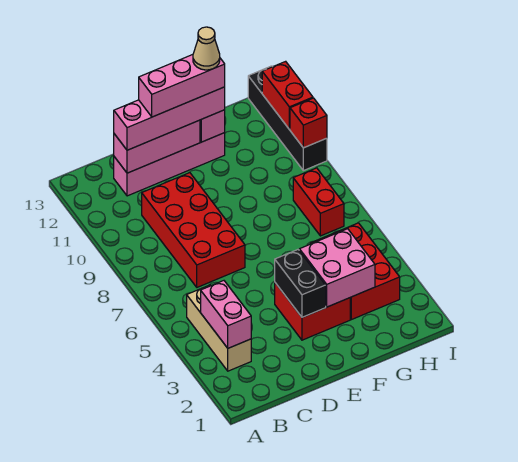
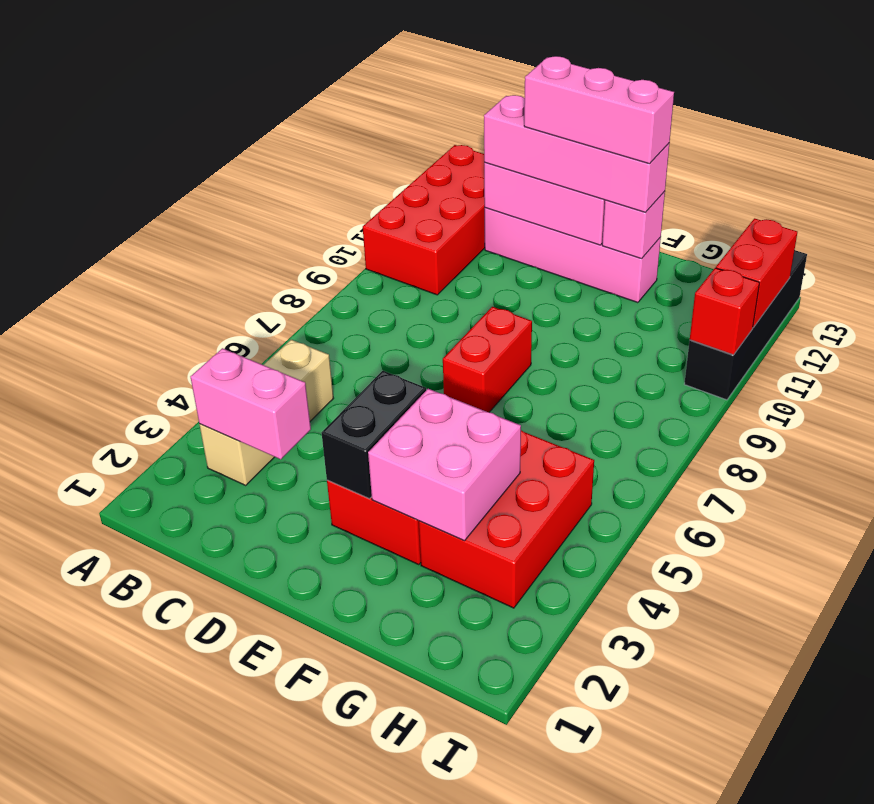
pink 1x2 brick [201,281,251,348] -> pink 1x2 brick turned to [191,348,311,459]
red 2x4 brick [142,173,245,287] -> red 2x4 brick moved to [363,145,485,295]
tan 1x1 cone [193,27,220,70] -> none
red 1x2 brick [293,168,344,236] -> red 1x2 brick moved to [443,307,532,412]

